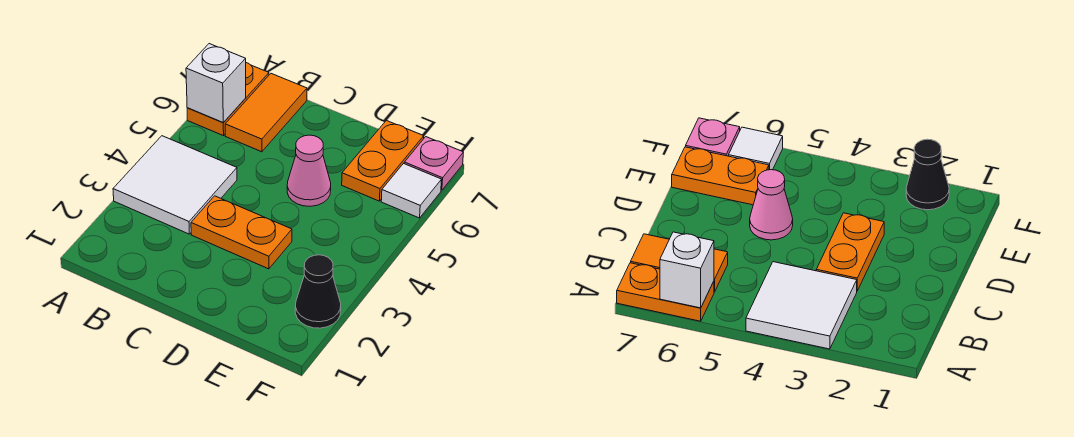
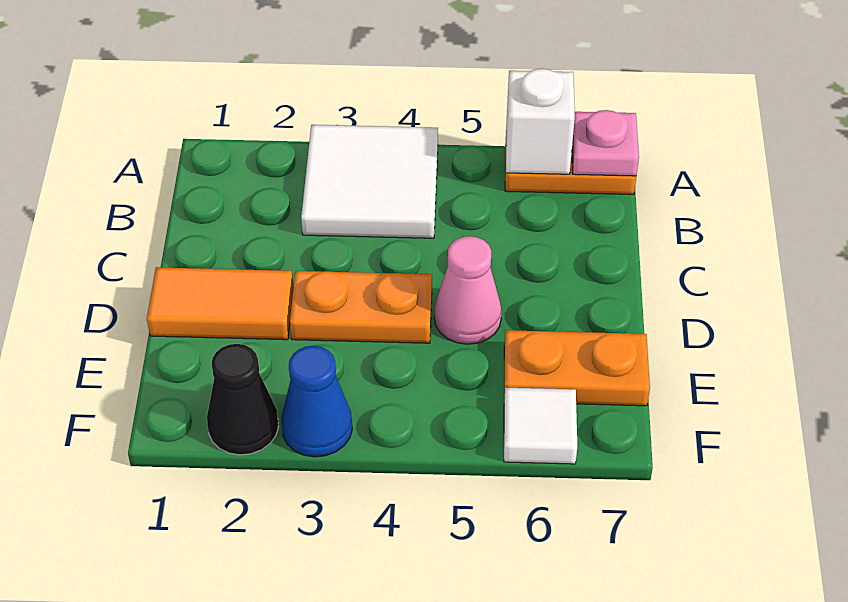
orange 1x2 tile [225,74,307,152] -> orange 1x2 tile moved to [147,267,293,340]
orange 1x2 plate [191,196,292,269] -> orange 1x2 plate turned to [290,271,432,343]
none -> blue 1x1 cone [281,346,352,457]
pink 1x1 plate [404,137,464,190] -> pink 1x1 plate moved to [572,110,639,176]

